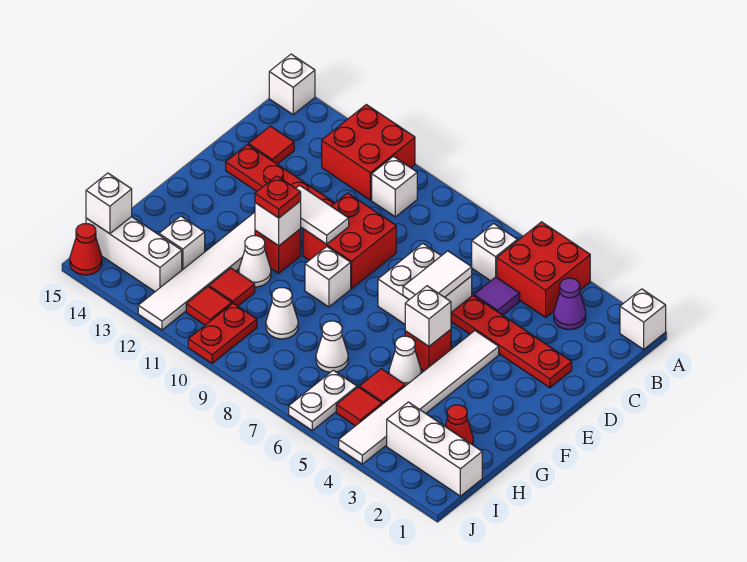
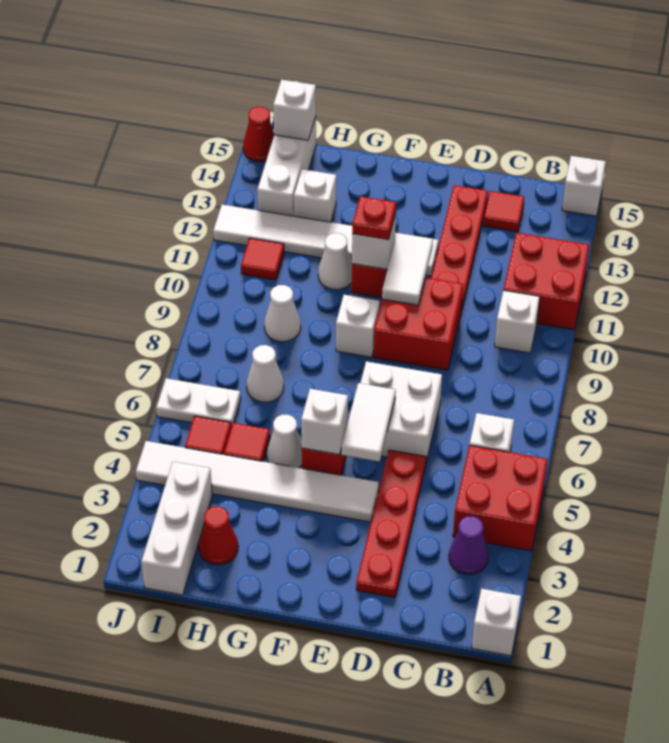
purple 1x1 tile [474,277,520,315] -> none
white 1x2 tile [403,251,472,300] -> white 1x2 tile turned to [342,383,396,462]
red 1x1 tile [209,268,255,306] -> none
red 1x2 plate [188,303,257,363] -> none

